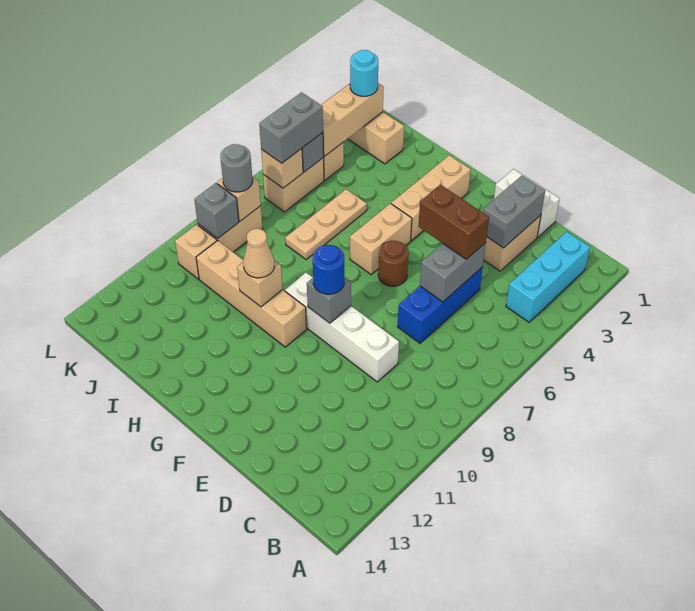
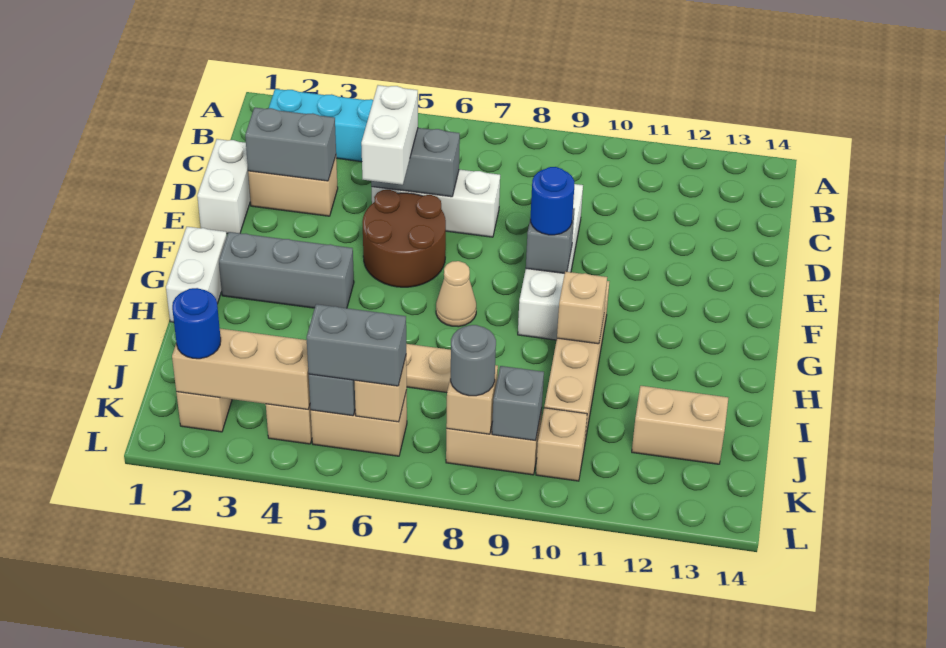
blue 1x3 brick [397,267,483,343] -> white 1x3 brick [372,169,500,237]
brown 1x2 brick [418,185,489,259] -> white 1x2 brick [361,85,418,185]
brown 1x1 round brick [378,241,409,286] -> brown 2x2 round brick [363,190,446,287]
none -> white 1x2 brick [166,227,227,322]
tan 1x3 brick [391,155,471,240] -> grey 1x3 brick [219,232,354,308]
tan 1x2 brick [350,203,412,274] -> tan 1x2 brick moved to [632,386,728,464]
tan 1x1 cone [243,229,274,278] -> tan 1x1 cone moved to [436,261,476,327]
cyan 1x1 round brick [350,50,378,96] -> blue 1x1 round brick [172,288,221,359]

